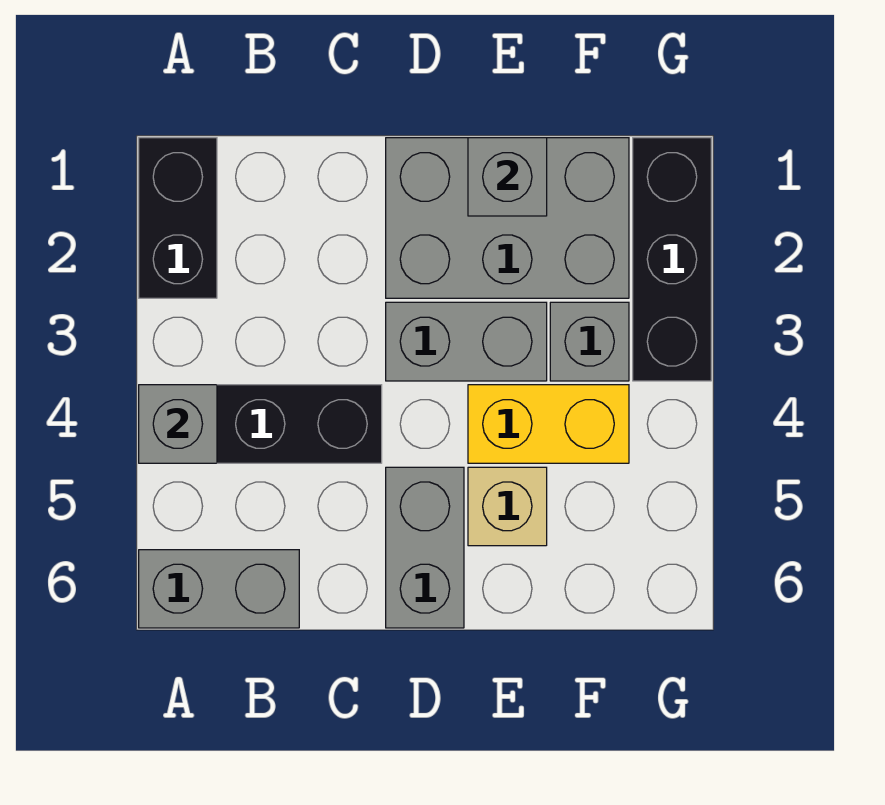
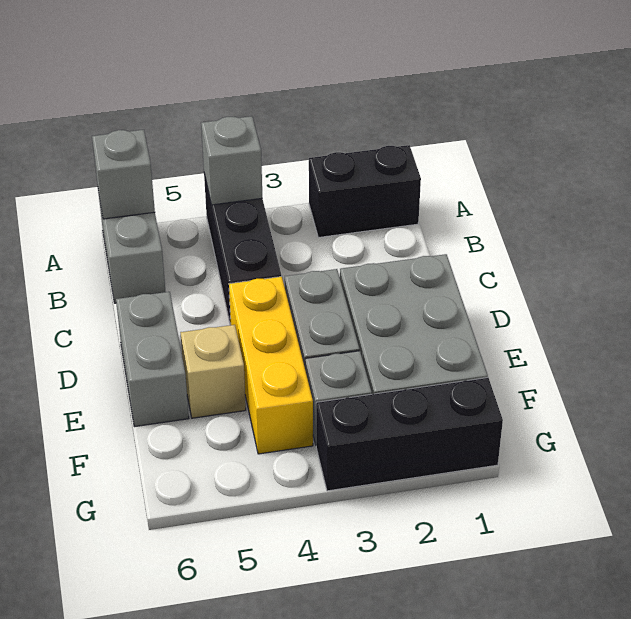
grey 1x2 brick [386,467,464,628] -> grey 1x2 brick turned to [116,292,189,427]
grey 1x1 brick [468,138,547,216] -> grey 1x1 brick moved to [92,130,155,219]
yellow 1x2 brick [468,385,629,463] -> yellow 1x3 brick [229,276,313,454]

